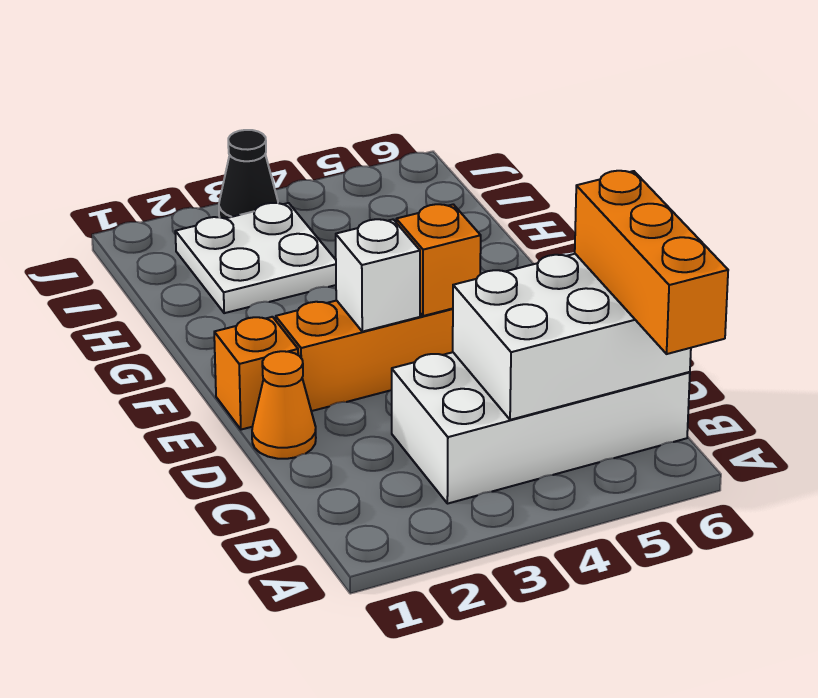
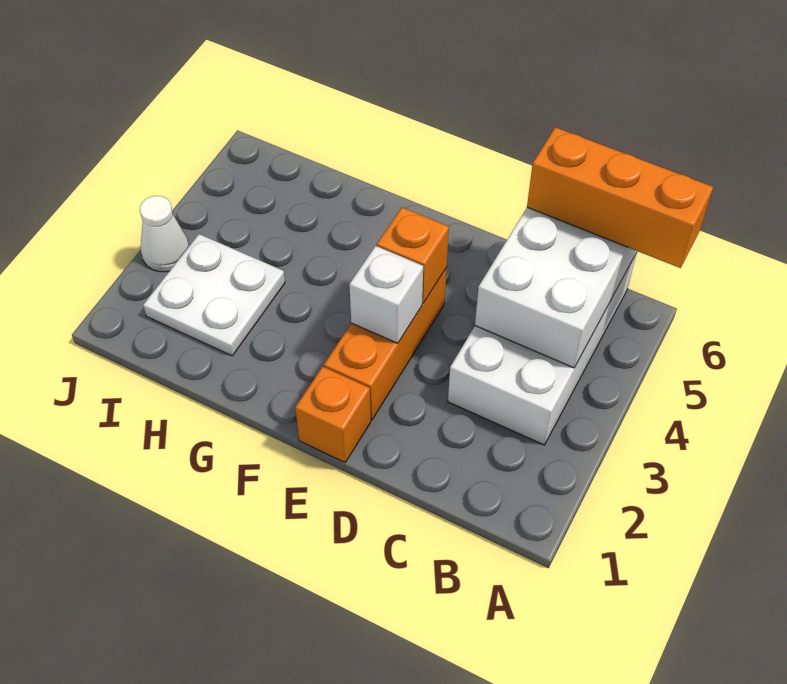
orange 1x1 cone [252,351,316,459] -> none
black 1x1 cone [219,130,278,219] -> white 1x1 cone [140,196,189,272]

